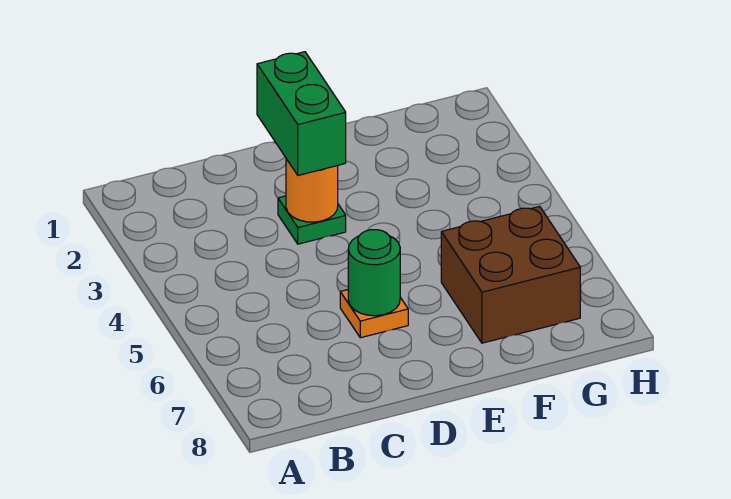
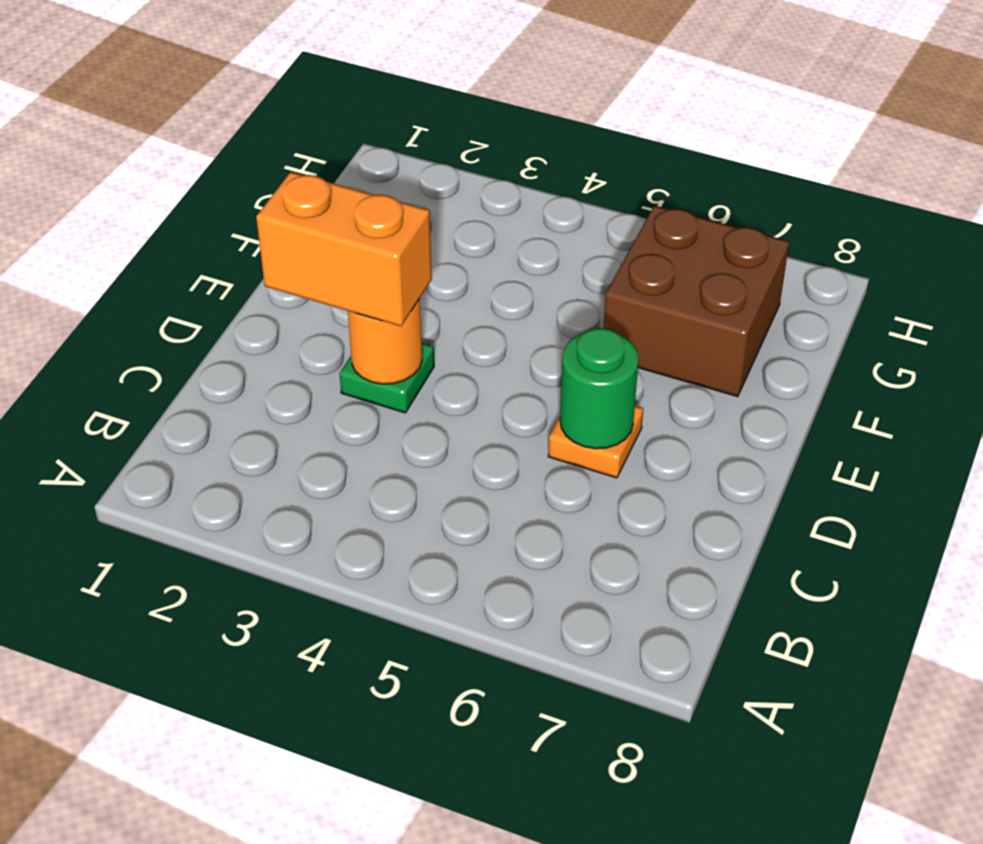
green 1x2 brick [257,52,346,175] -> orange 1x2 brick [256,172,432,326]

